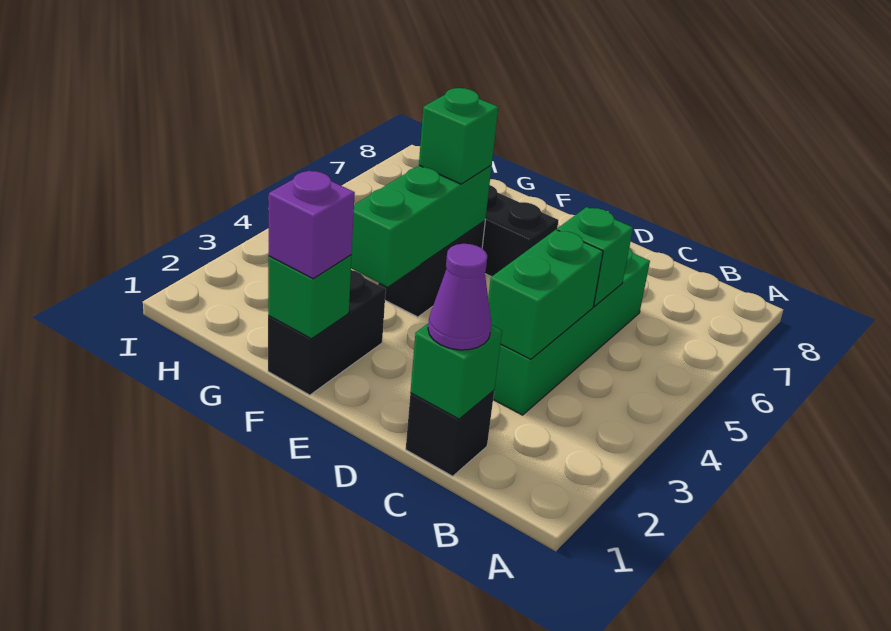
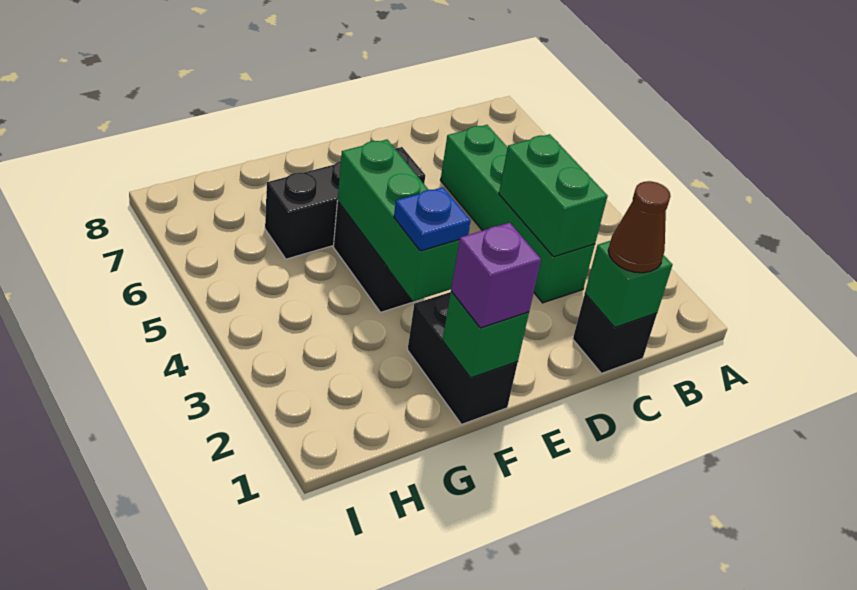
purple 1x1 cone [428,244,491,350] -> brown 1x1 cone [608,181,671,273]
green 1x1 brick [557,207,633,306] -> none
none -> blue 1x1 plate [394,187,471,251]
green 1x1 brick [419,88,498,184] -> none

